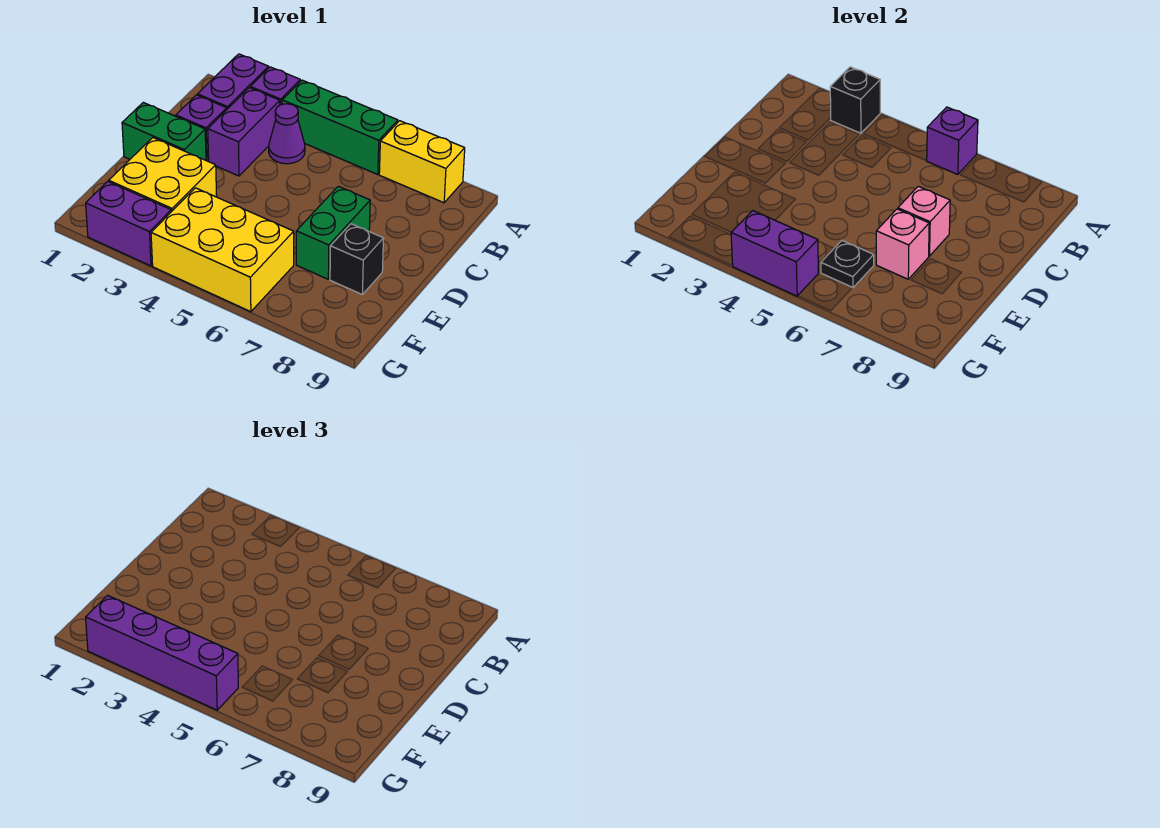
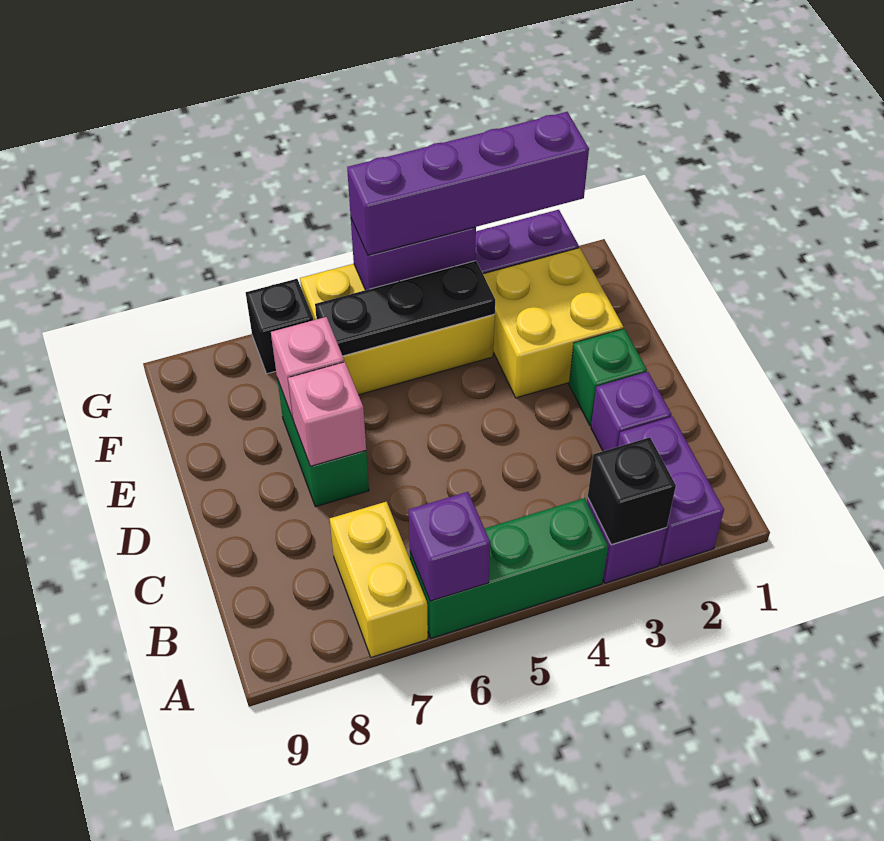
yellow 1x2 brick [379,121,465,203] -> yellow 1x2 brick turned to [330,502,428,657]
purple 1x2 brick [208,88,280,176] -> none
purple 1x1 cone [269,104,305,164] -> none
green 1x2 brick [122,102,206,160] -> green 1x1 brick [569,329,647,426]
black 1x1 brick [330,224,384,294] -> black 1x1 brick moved to [246,279,313,374]
black 1x1 plate [821,241,874,288] -> black 1x3 plate [315,261,495,356]

